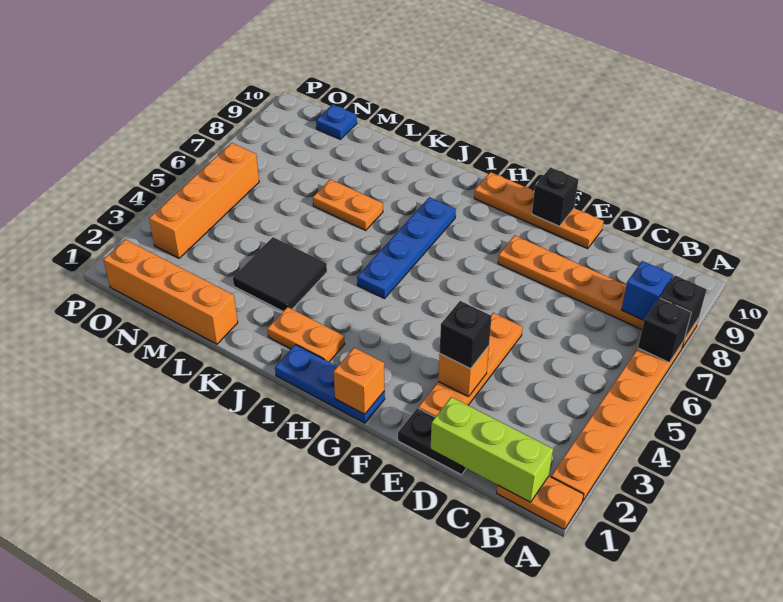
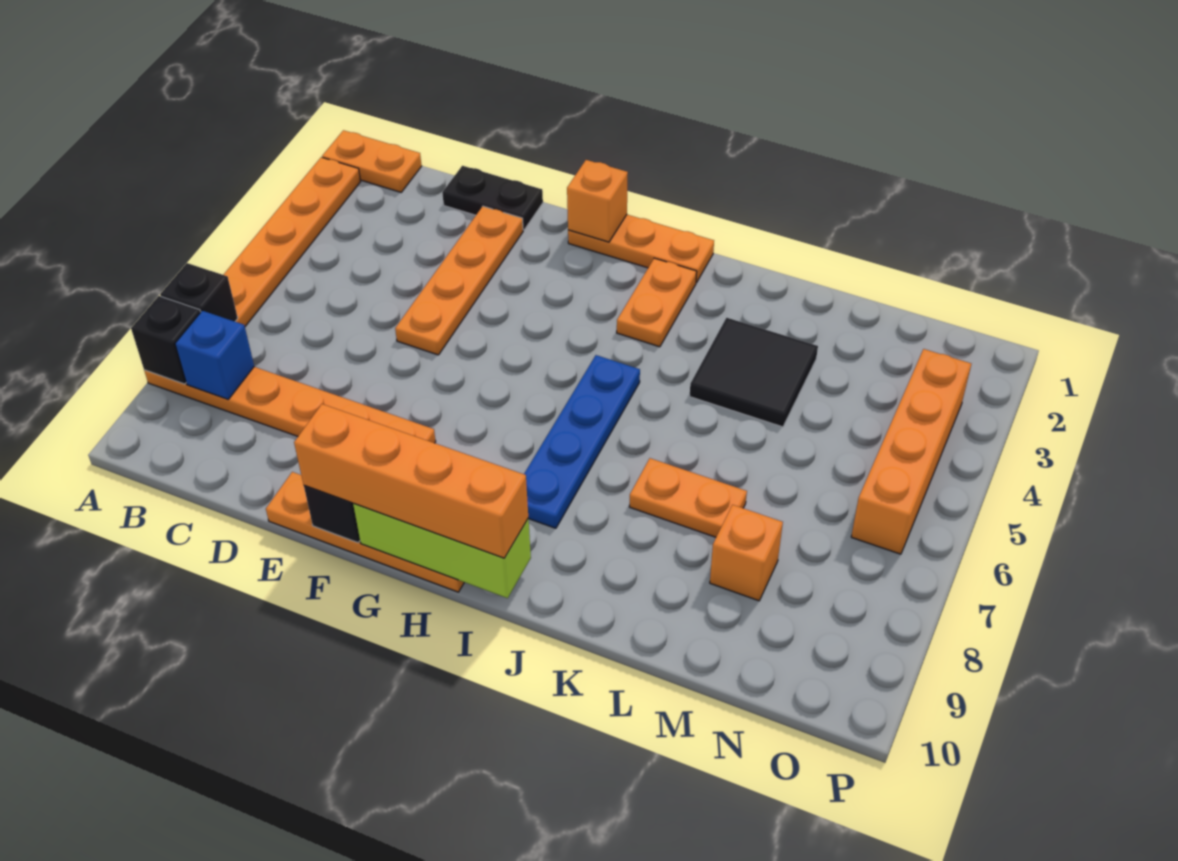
lime 1x3 brick [431,397,553,502] -> lime 1x3 brick moved to [353,503,531,598]
orange 1x1 brick [438,346,489,397] -> orange 1x1 brick moved to [710,505,783,601]
black 1x1 brick [440,301,492,369] -> none
blue 1x3 plate [275,345,385,423] -> orange 1x3 plate [568,215,714,283]
orange 1x2 plate [267,307,345,362] -> orange 1x2 plate turned to [617,258,697,347]
orange 1x4 brick [104,240,238,344] -> orange 1x4 brick moved to [294,404,528,558]
blue 1x1 plate [316,104,357,139] -> none

